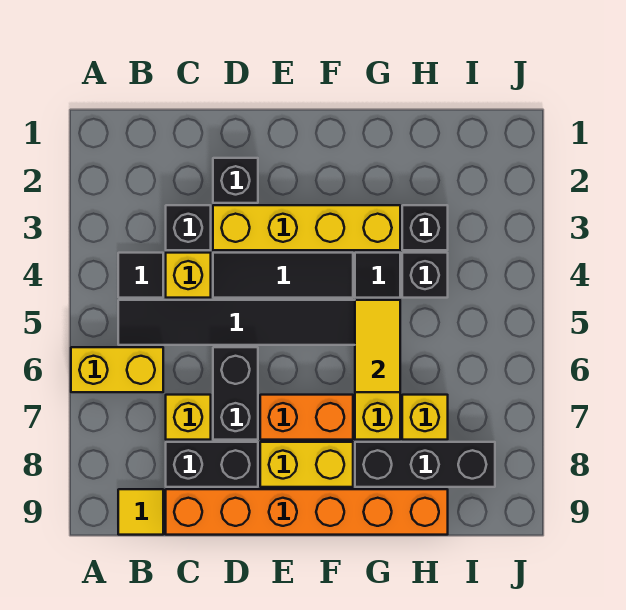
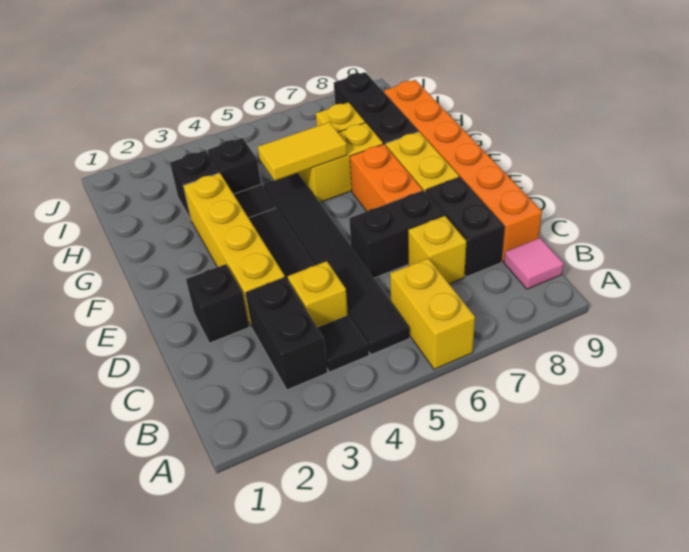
yellow 1x1 tile [118,489,163,535] -> pink 1x1 tile [504,238,564,289]
black 1x1 brick [166,205,211,250] -> black 1x2 brick [245,277,327,390]

